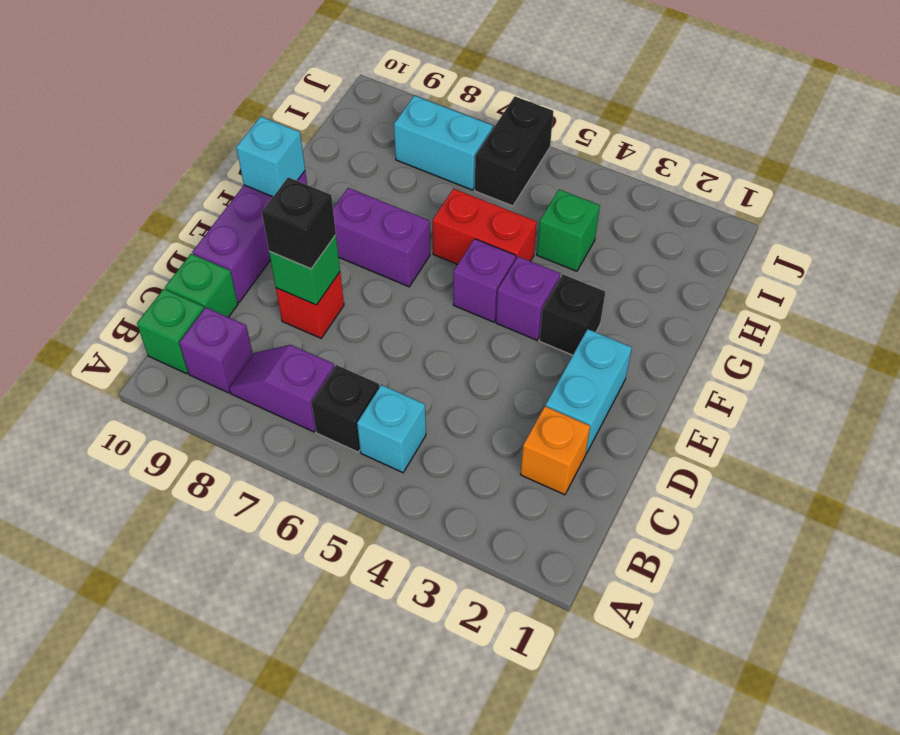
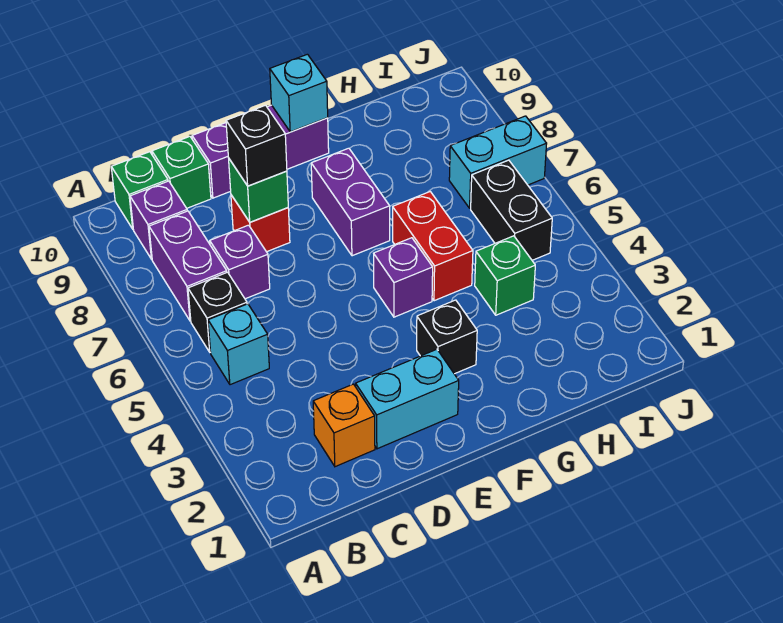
purple 1x2 slope [229,345,334,432] -> purple 1x2 brick [149,211,227,321]
purple 1x1 brick [496,256,560,340] -> purple 1x1 brick moved to [210,225,270,299]
black 1x2 brick [475,97,553,206] -> black 1x2 brick turned to [471,160,552,260]
cyan 1x2 brick [394,96,493,190] -> cyan 1x2 brick turned to [449,116,547,208]

